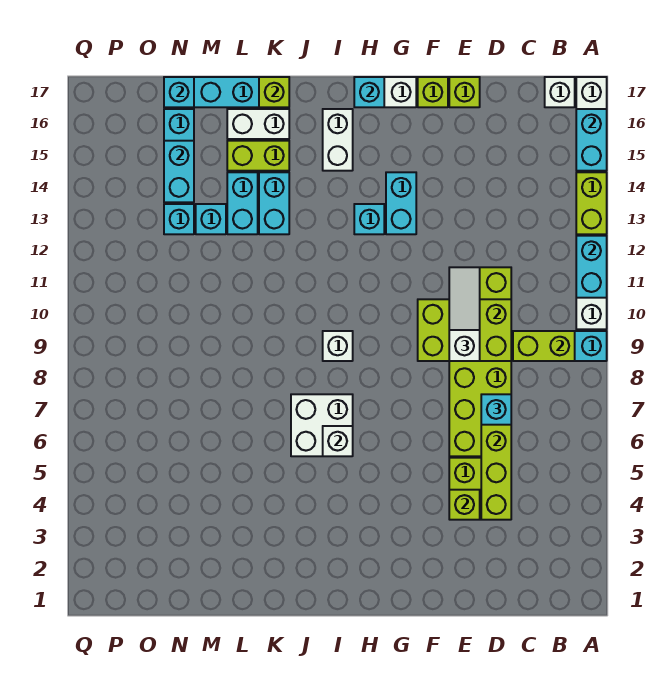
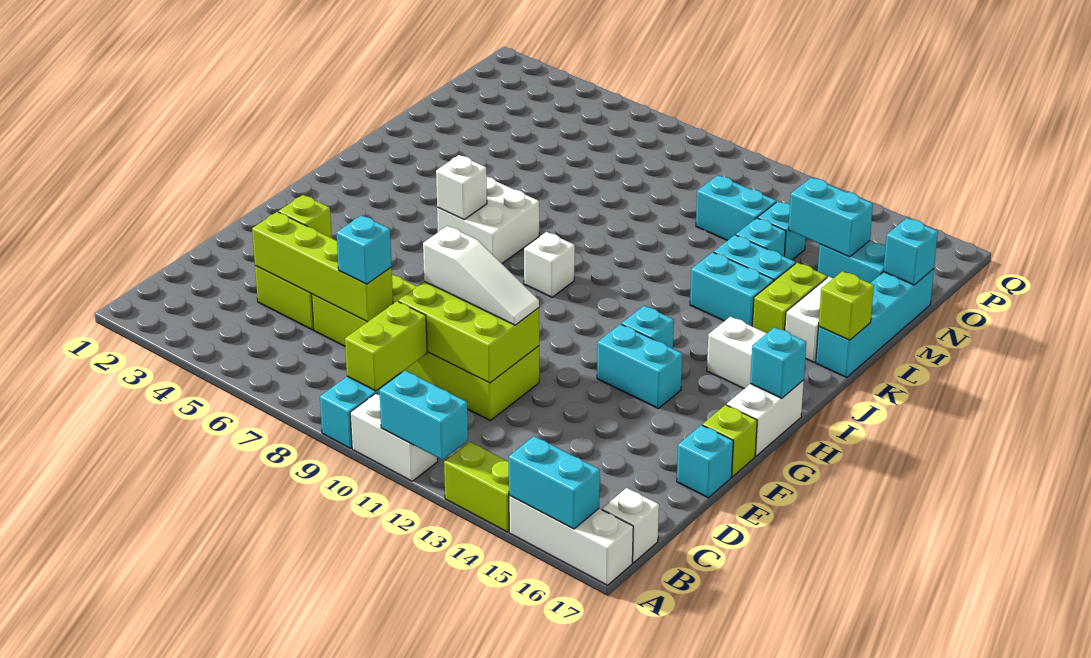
lime 2x3 brick [418,299,511,361] -> lime 2x3 brick turned to [398,281,539,383]
lime 1x1 brick [449,77,480,107] -> cyan 1x1 brick [677,425,733,498]
none -> cyan 1x2 brick [696,175,776,241]

